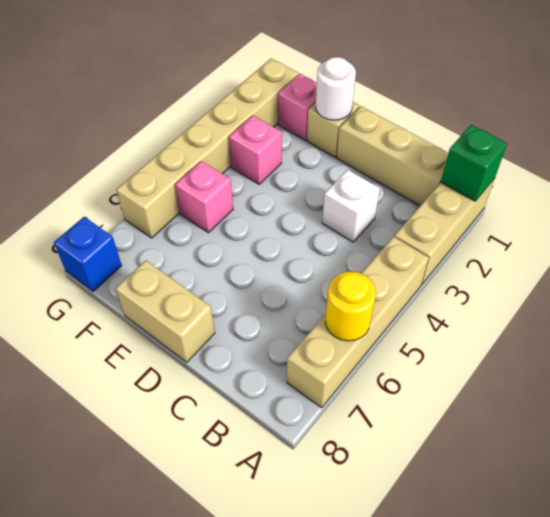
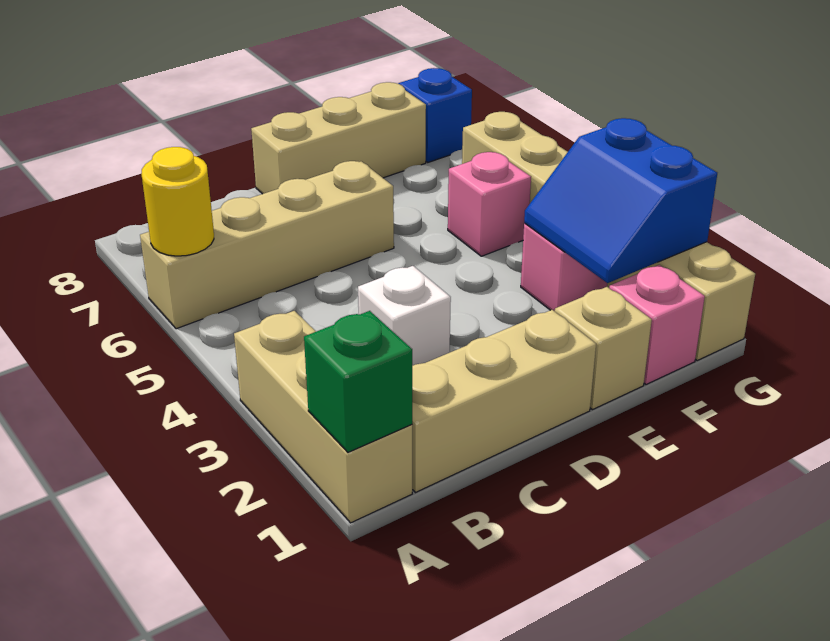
tan 1x4 brick [287,237,429,408] -> tan 1x4 brick turned to [140,161,394,329]
tan 1x2 brick [116,260,215,362] -> tan 1x3 brick [251,82,426,194]
white 1x1 round brick [316,57,356,120] -> none
none -> blue 2x2 slope [524,118,717,283]

